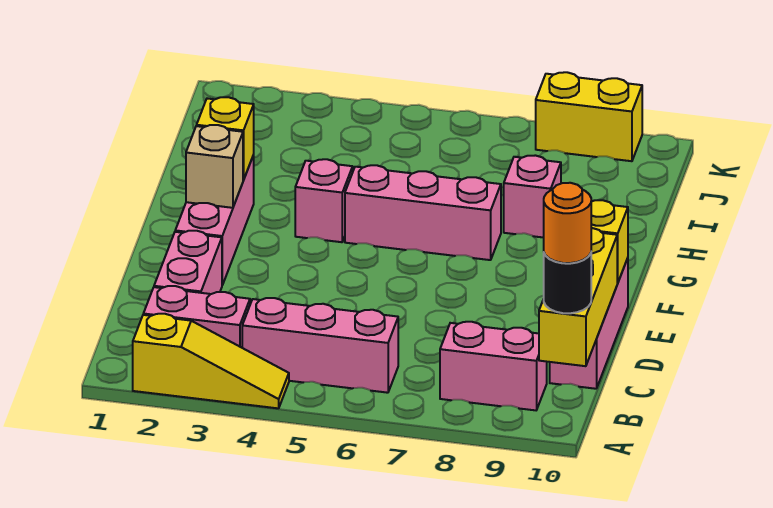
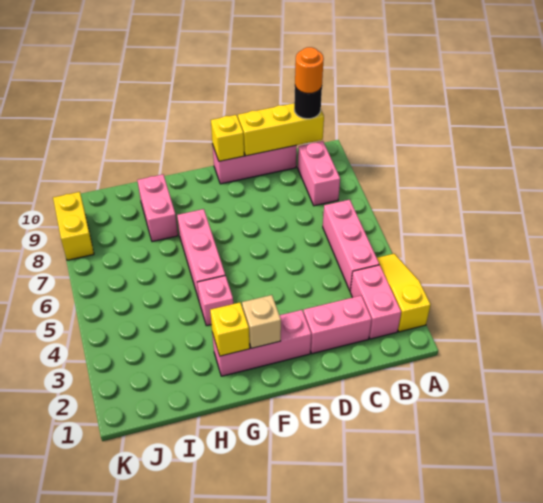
pink 1x1 brick [504,155,561,238] -> pink 1x2 brick [137,174,178,242]

